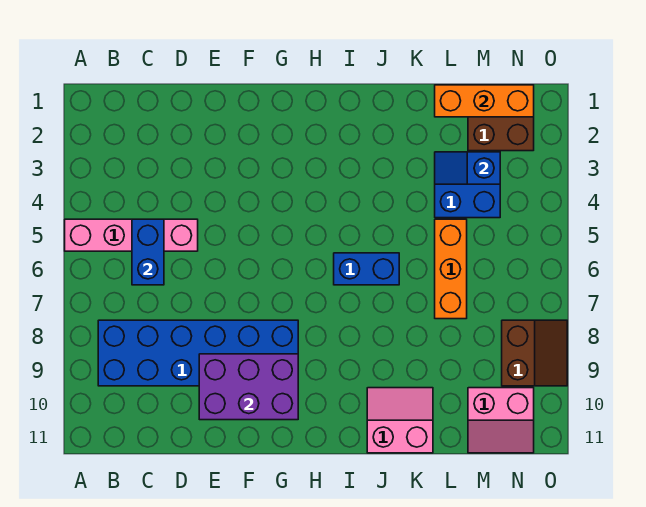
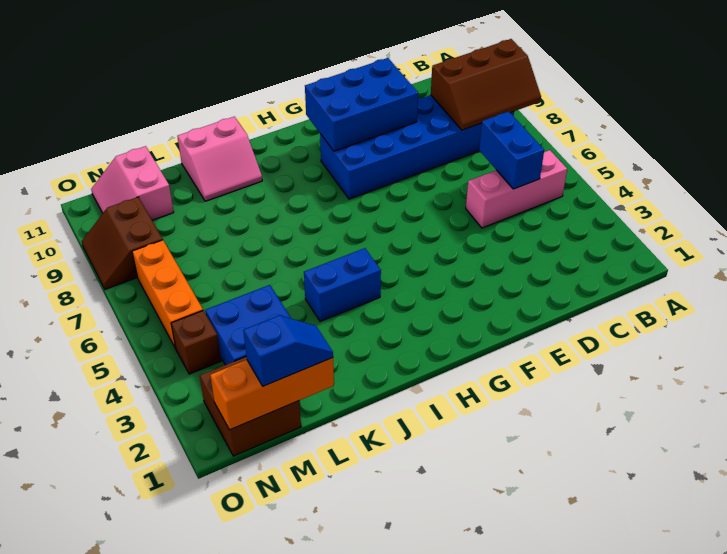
pink 1x4 brick [65,219,198,251] -> pink 1x3 brick [466,150,567,228]
none -> brown 2x3 slope [431,39,541,130]
purple 2x3 brick [199,354,298,420] -> blue 2x3 brick [305,58,418,151]
blue 1x2 brick [334,253,399,285] -> blue 1x2 brick moved to [304,248,381,321]
blue 1x2 slope [435,152,500,184] -> blue 1x2 slope moved to [243,315,333,386]
orange 1x3 brick [435,219,467,319] -> orange 1x3 brick moved to [132,240,203,348]
pink 2x2 slope [468,388,534,453] -> pink 2x2 slope turned to [91,146,174,220]
none -> brown 1x1 brick [171,311,221,374]

